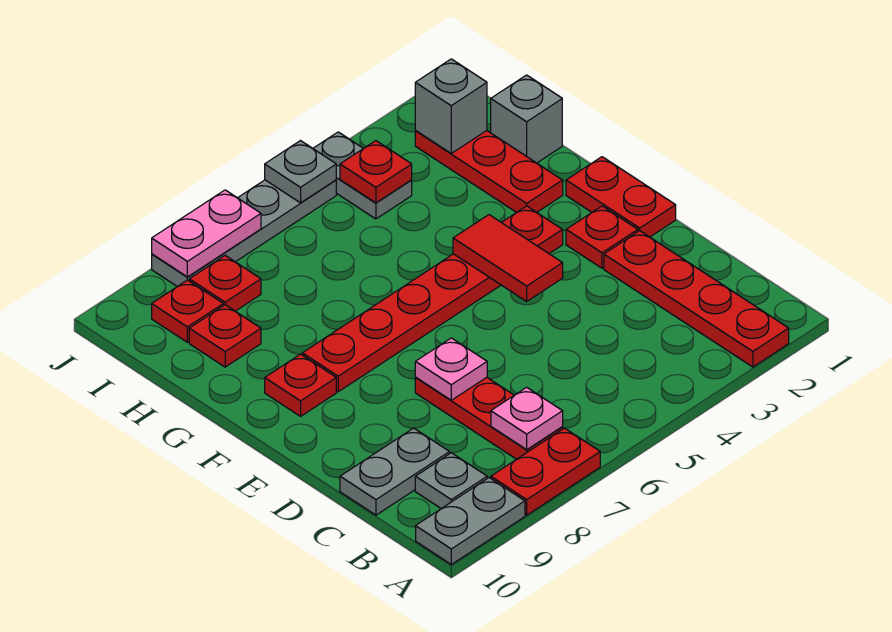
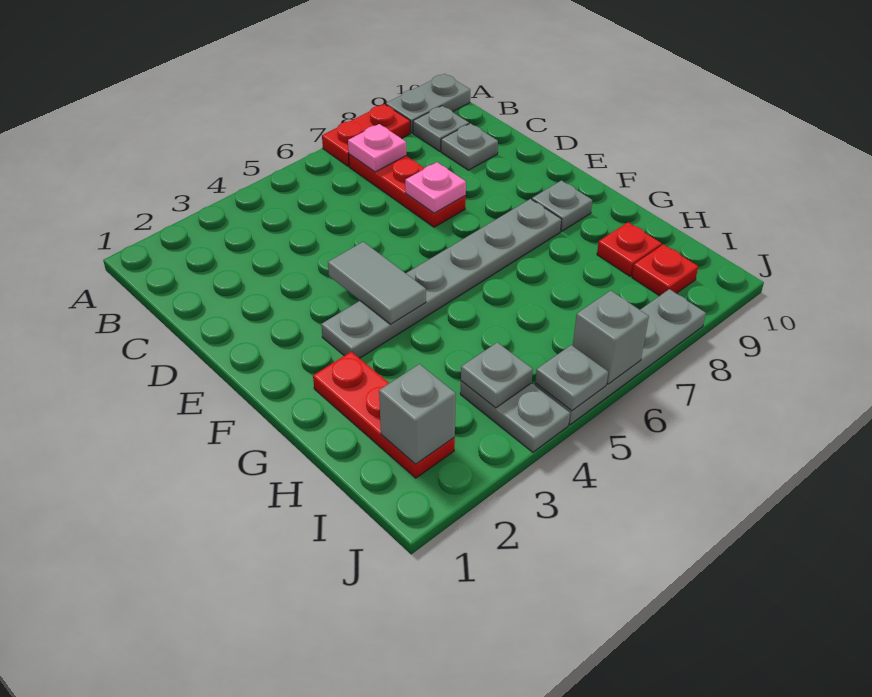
red 1x4 plate [604,231,789,367] -> none
grey 1x2 plate [340,428,450,515] -> grey 1x1 plate [441,123,498,170]
red 1x2 plate [566,157,676,237] -> none
red 1x1 plate [566,206,638,268] -> none
red 1x2 tile [453,215,563,301] -> grey 1x2 tile [328,242,426,324]
red 1x6 plate [302,206,563,392] -> grey 1x6 plate [321,199,562,358]
red 1x1 plate [265,354,336,416] -> grey 1x1 plate [532,180,592,231]
grey 1x1 brick [491,75,562,163] -> grey 1x1 brick moved to [573,291,649,384]
red 1x1 plate [340,141,412,203] -> grey 1x1 plate [461,342,533,408]
red 1x1 plate [189,256,261,311] -> none
pink 1x2 plate [152,190,261,277] -> none

